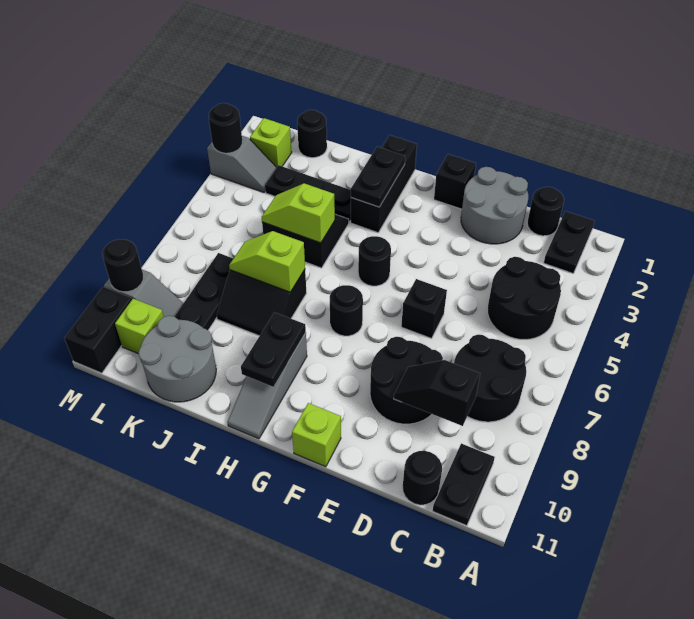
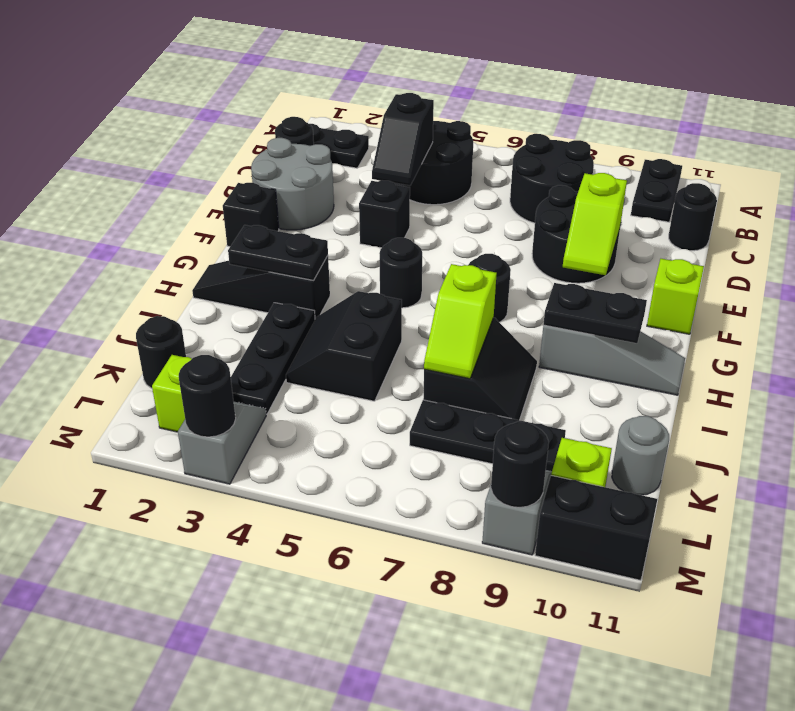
black 1x2 plate [433,444,495,526] -> black 1x2 plate turned to [631,159,682,222]
black 1x2 slope [394,360,480,426] -> black 1x2 slope moved to [372,93,434,186]
black 1x1 brick [401,279,447,338] -> black 1x1 brick moved to [359,180,410,248]
black 1x3 brick [351,135,417,233] -> black 1x3 slope [192,256,330,319]
lime 1x2 slope [262,183,335,243] -> lime 1x2 slope moved to [563,173,627,275]
grey 2x2 round brick [138,316,216,402] -> grey 1x1 round brick [612,416,669,495]

